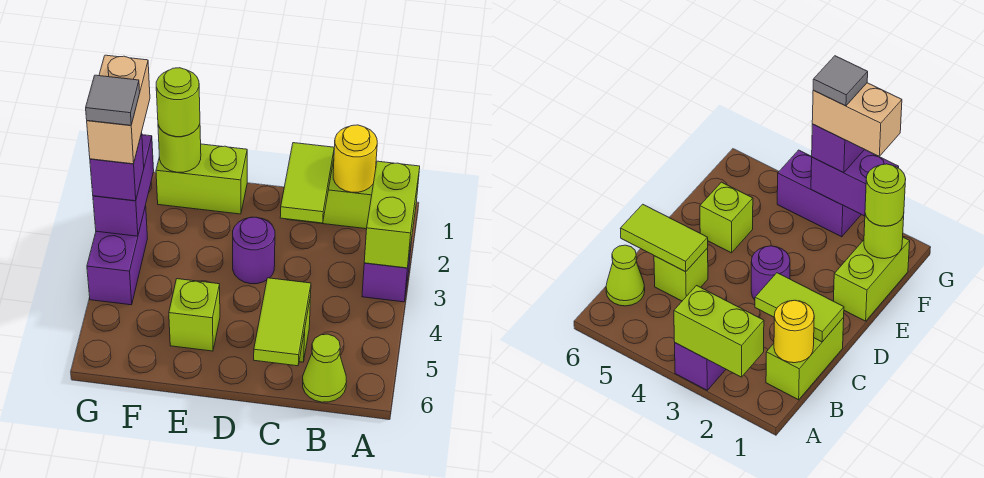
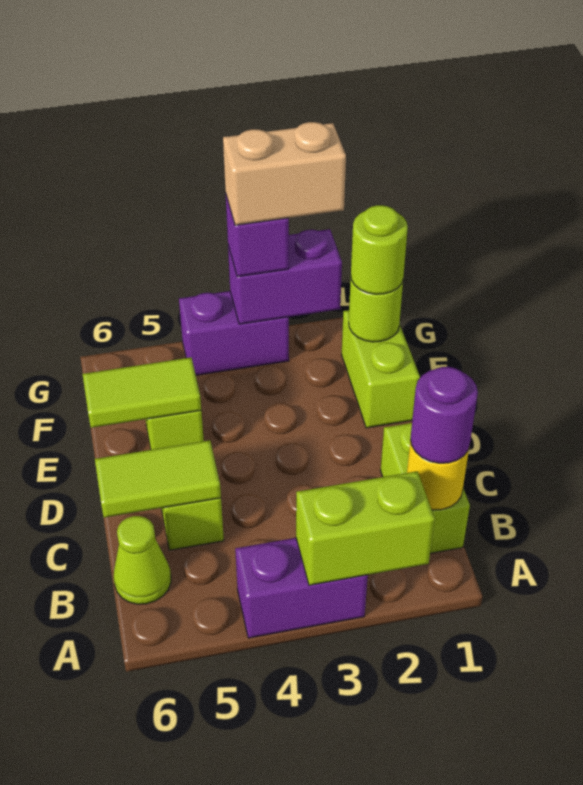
purple 1x1 brick [362,239,412,302] -> purple 1x2 brick [235,538,368,638]
lime 1x2 tile [280,143,334,223] -> lime 1x2 tile moved to [83,357,201,428]
purple 1x1 round brick [233,217,275,284] -> purple 1x1 round brick moved to [411,367,478,463]
grey 1x1 tile [86,75,140,125] -> none

